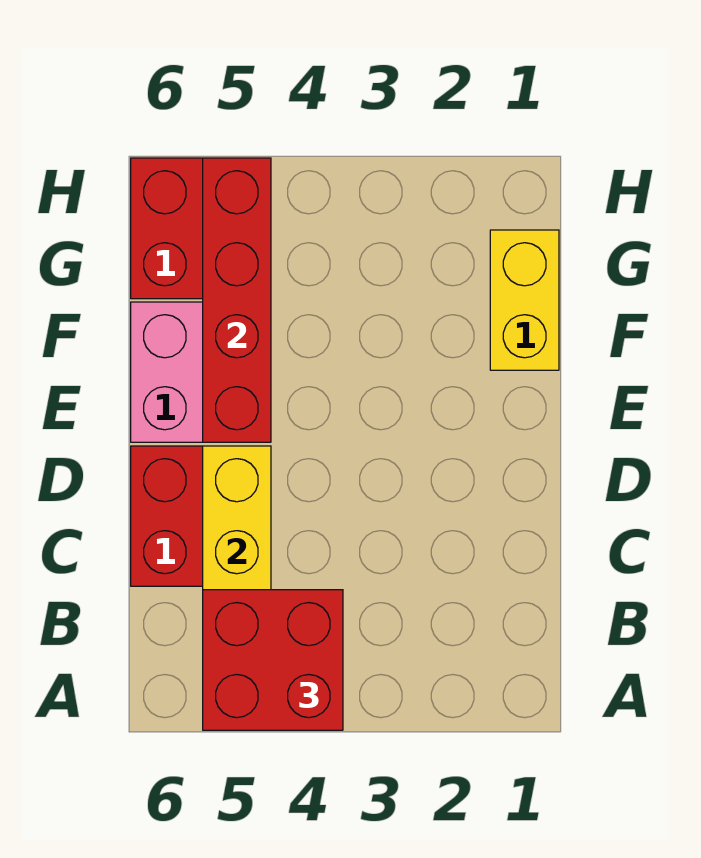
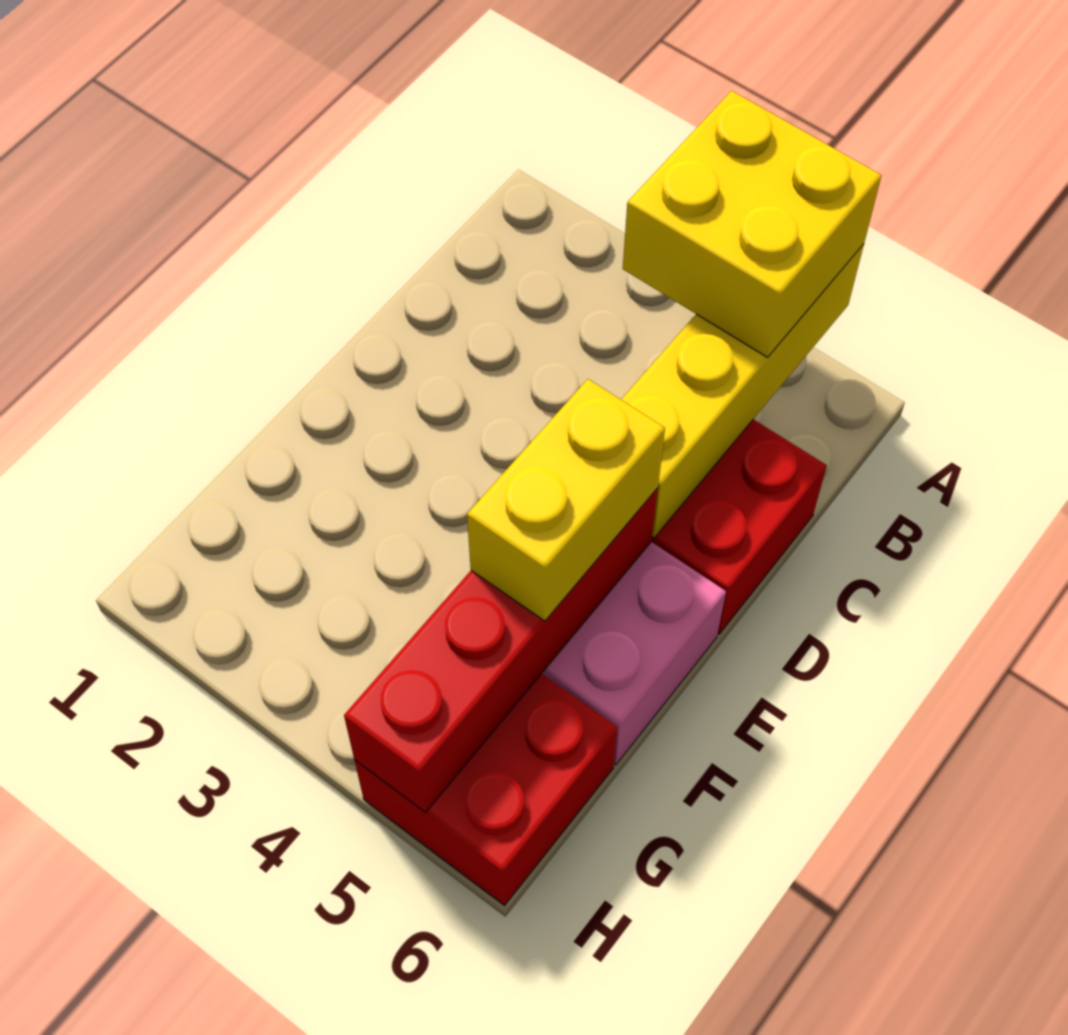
red 2x2 brick [203,590,343,730] -> yellow 2x2 brick [623,91,882,357]
yellow 1x2 brick [490,230,559,370] -> yellow 1x2 brick moved to [467,379,665,621]

